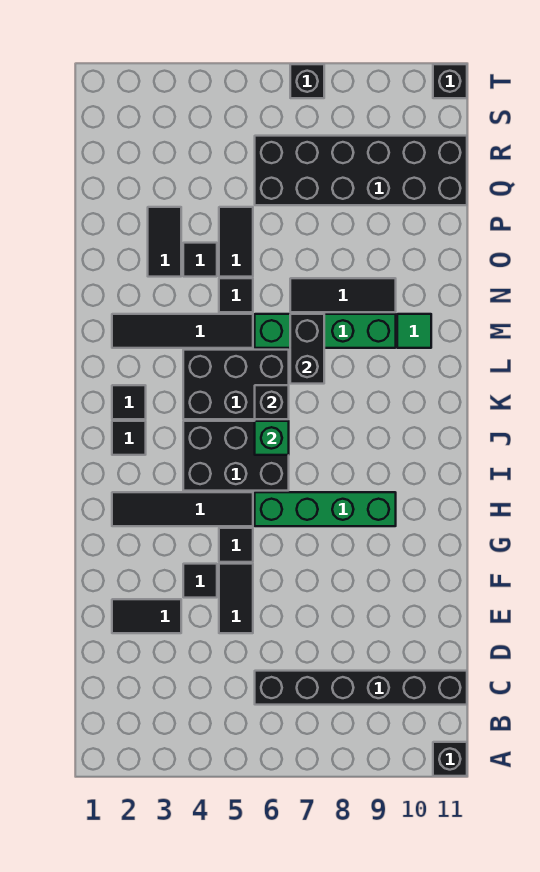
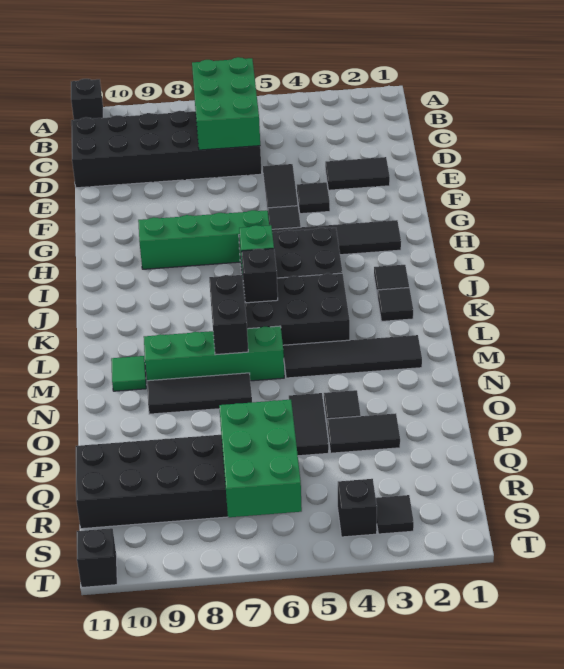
none -> green 2x3 brick [192,57,260,150]
black 1x6 brick [255,671,467,705] -> black 2x6 brick [71,111,262,188]
black 1x1 tile [219,278,253,312] -> black 1x1 tile moved to [376,495,414,534]
black 1x2 tile [148,207,181,277] -> black 1x2 tile turned to [327,413,400,453]
none -> green 2x3 brick [219,400,302,517]
black 1x1 brick [290,64,324,98] -> black 1x1 brick moved to [338,479,377,537]

